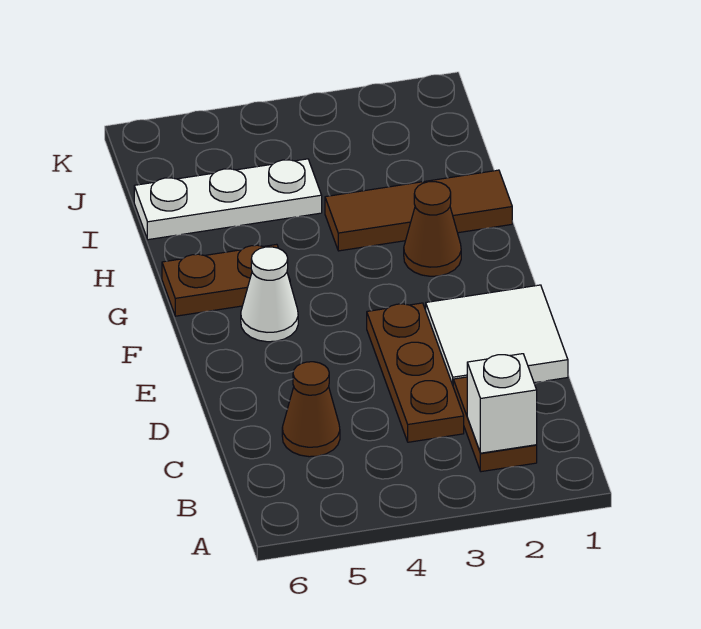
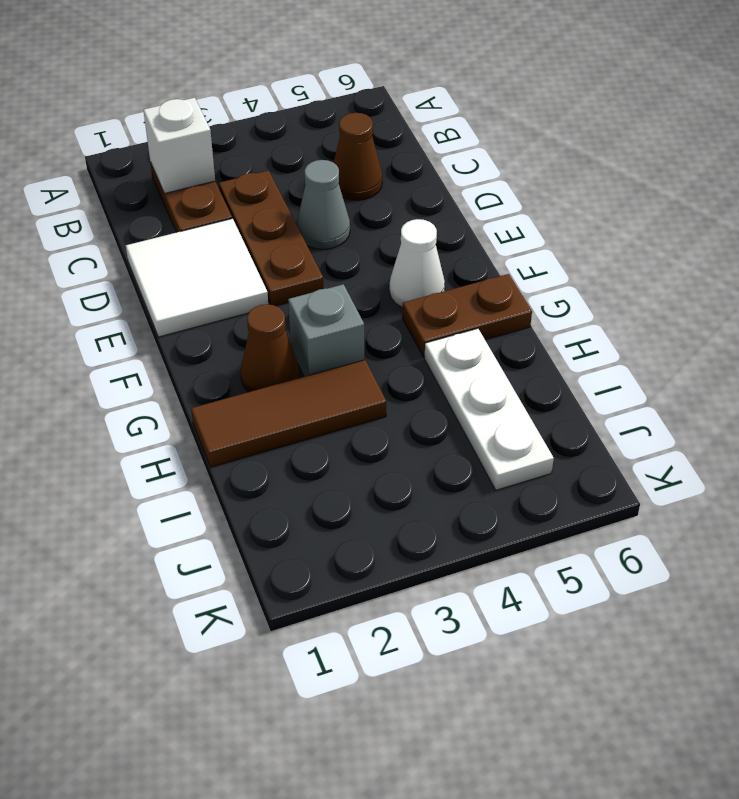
none -> grey 1x1 cone [297,160,350,249]
none -> grey 1x1 brick [288,284,364,377]
white 1x3 plate [134,159,322,240] -> white 1x3 plate turned to [424,329,554,490]

